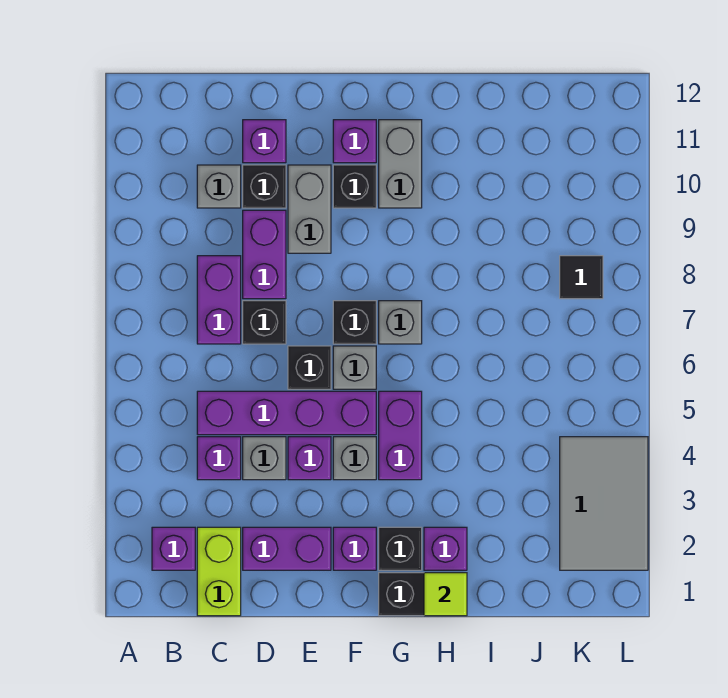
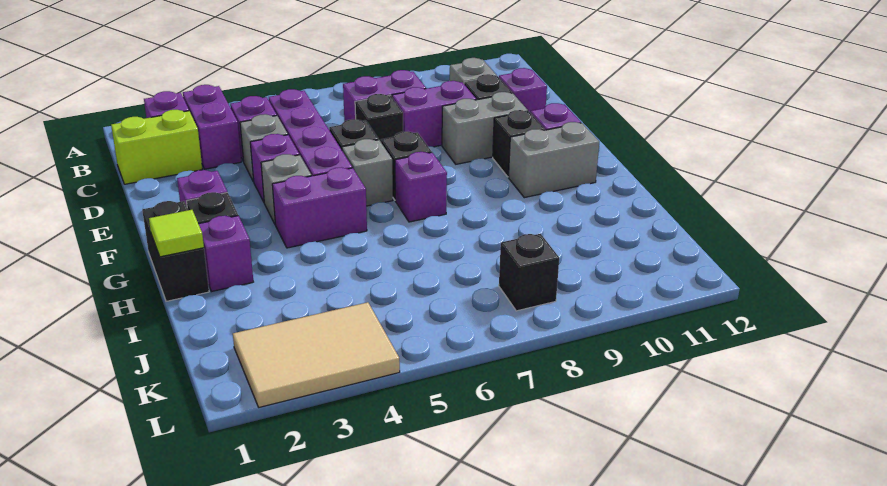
purple 1x2 brick [243,527,331,570] -> purple 1x2 brick moved to [183,85,241,169]
grey 1x1 brick [379,301,422,344] -> purple 1x1 brick [395,152,447,222]
grey 2x3 tile [560,437,648,570] -> tan 2x3 tile [233,302,400,407]
black 1x1 tile [560,256,603,299] -> black 1x1 brick [499,234,559,311]

